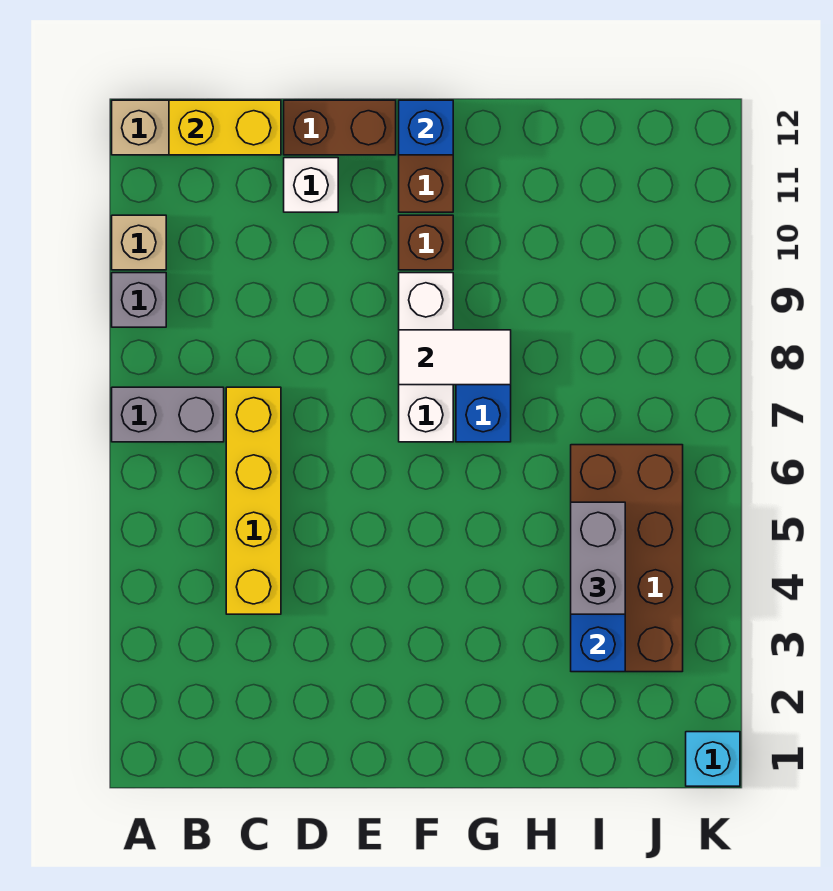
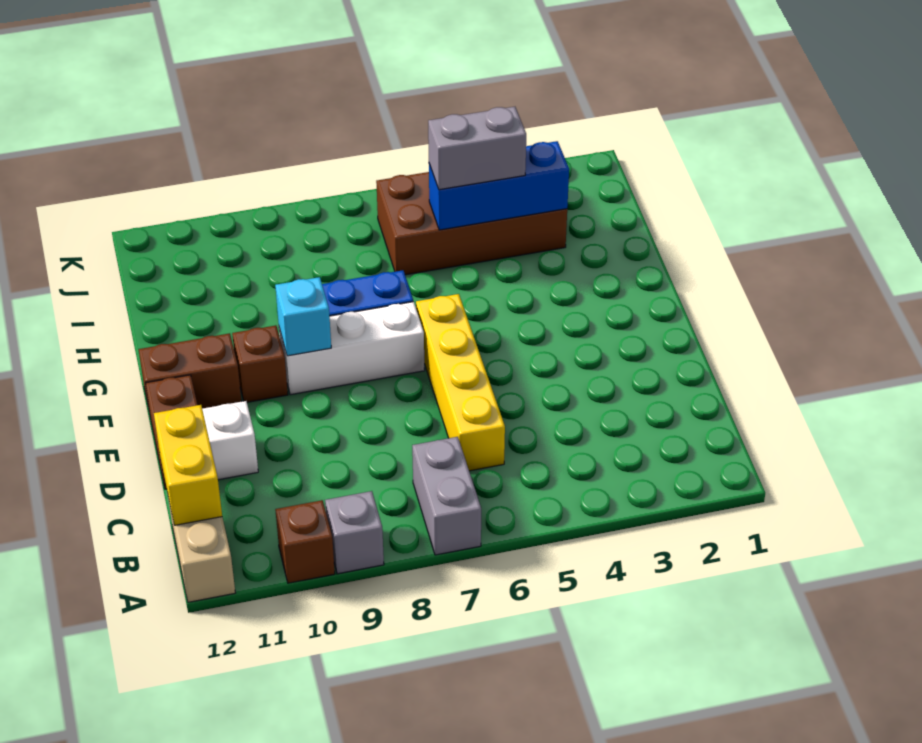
tan 1x1 brick [112,215,166,270] -> brown 1x1 brick [275,500,335,583]
yellow 1x4 brick [226,387,281,614] -> yellow 1x4 brick turned to [416,294,505,471]
white 1x2 tile [399,330,511,385] -> none
blue 1x1 brick [399,100,453,155] -> none
cyan 1x1 brick [686,732,740,786] -> cyan 1x1 brick moved to [275,277,331,356]

